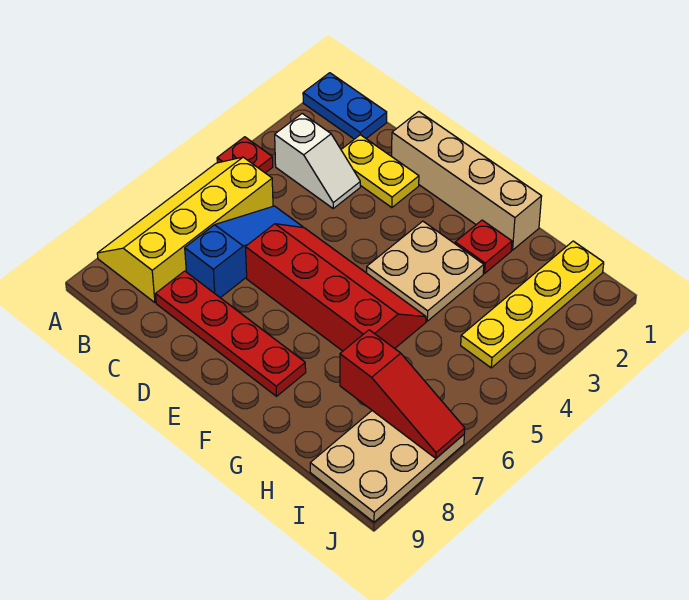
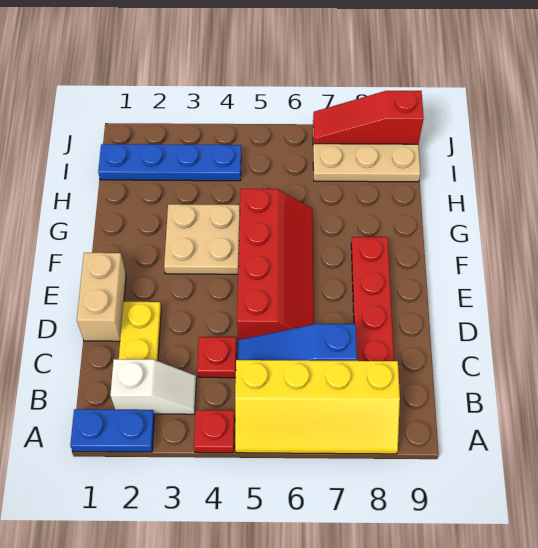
blue 1x2 plate [303,73,387,139] -> blue 1x2 plate turned to [70,409,155,452]
white 1x2 slope [275,114,360,208] -> white 1x2 slope turned to [110,359,196,414]
tan 1x4 brick [392,112,542,250] -> tan 1x2 brick [77,253,126,341]
red 2x4 slope [245,224,426,351] -> red 2x4 slope turned to [237,189,314,340]
red 1x1 plate [455,220,512,273] -> red 1x1 plate moved to [197,337,237,378]
red 1x3 slope [340,330,465,458] -> red 1x3 slope turned to [313,91,424,144]
yellow 1x4 plate [461,241,604,368] -> blue 1x4 plate [98,144,241,181]

